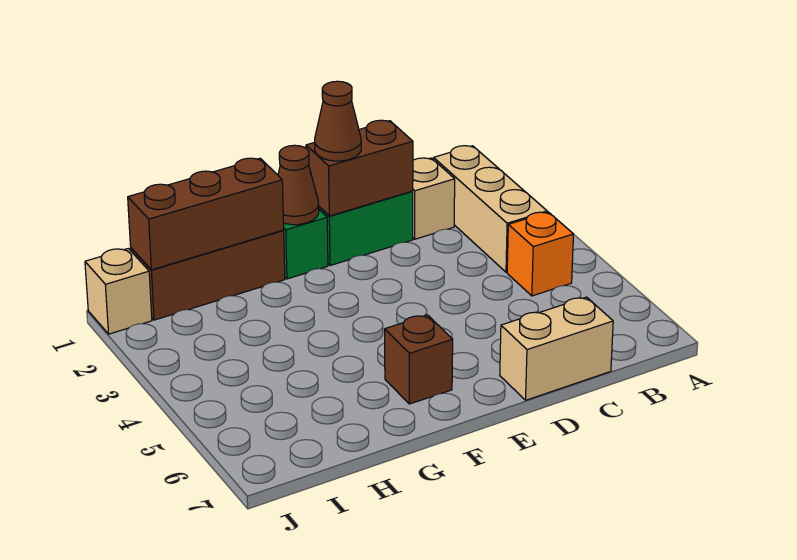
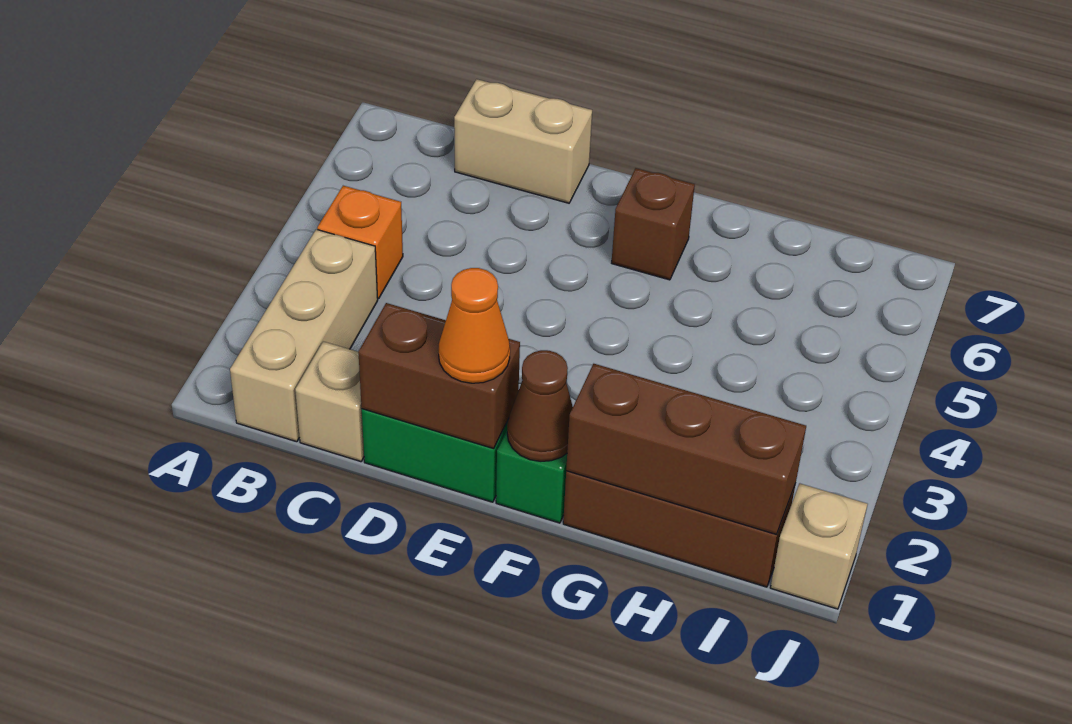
brown 1x1 cone [315,81,361,161] -> orange 1x1 cone [439,268,510,383]

